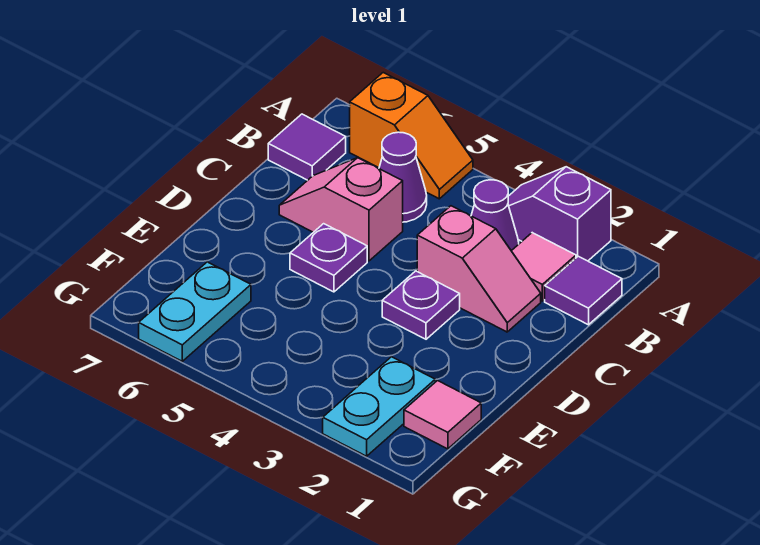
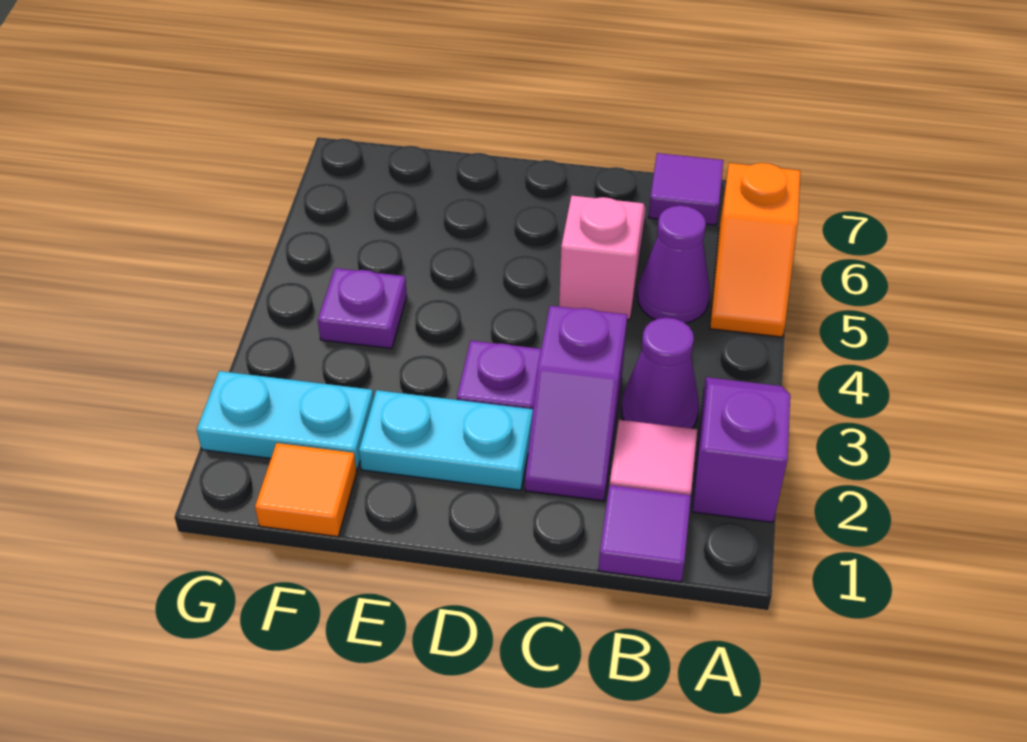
pink 1x2 slope [417,206,541,332] -> purple 1x2 slope [525,306,627,501]
purple 1x1 plate [290,224,367,292] -> purple 1x1 plate moved to [318,268,407,349]
pink 1x1 tile [404,381,481,449] -> orange 1x1 tile [255,443,357,537]
cyan 1x2 plate [139,262,251,361] -> cyan 1x2 plate moved to [359,390,533,490]

